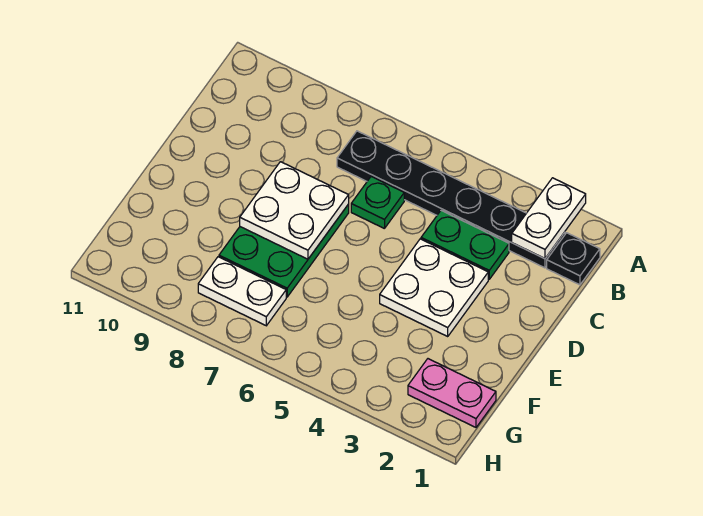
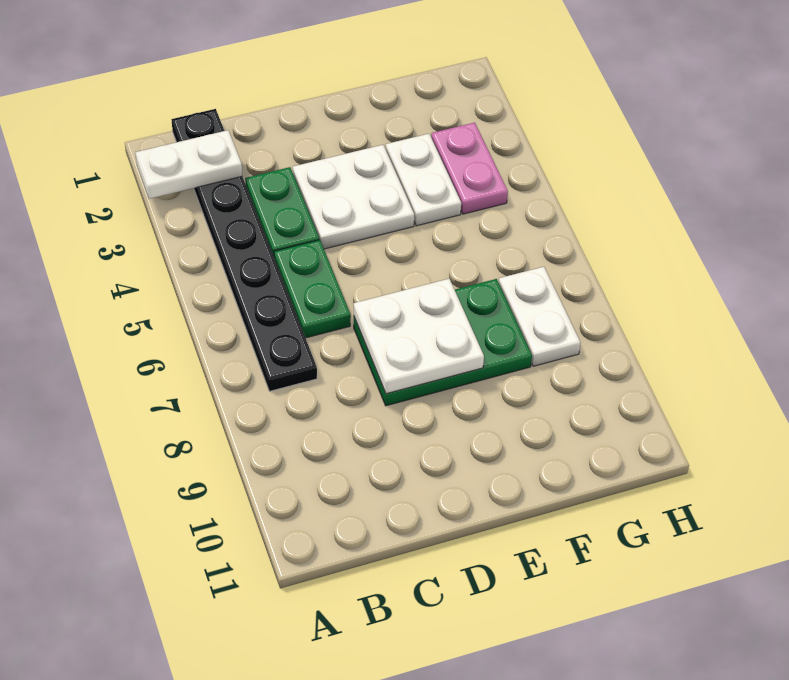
green 1x1 plate [351,177,404,229] -> green 1x2 plate [274,240,351,338]
none -> white 1x2 plate [386,134,461,226]
pink 1x2 plate [408,359,496,427] -> pink 1x2 plate moved to [431,123,508,214]

